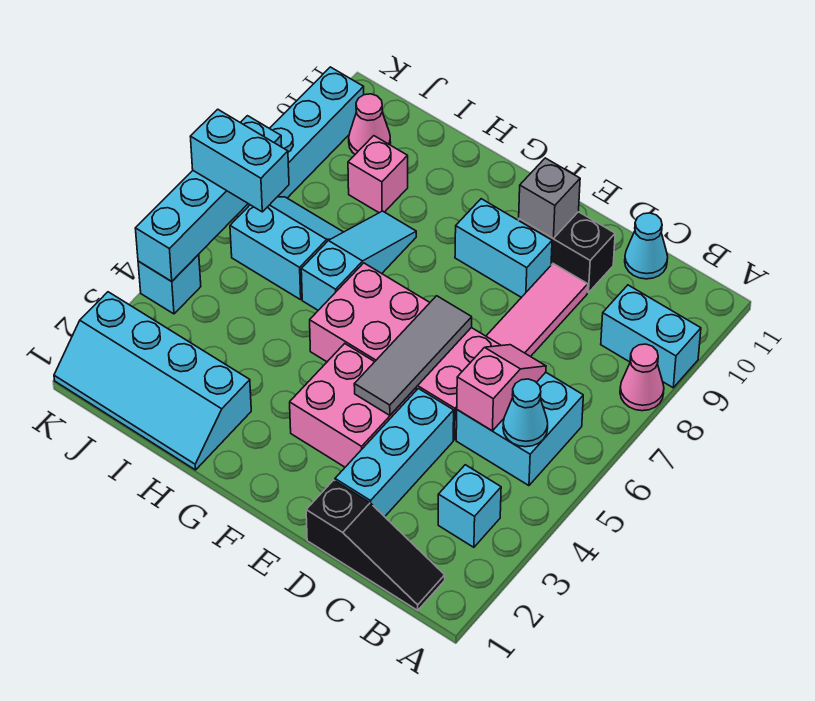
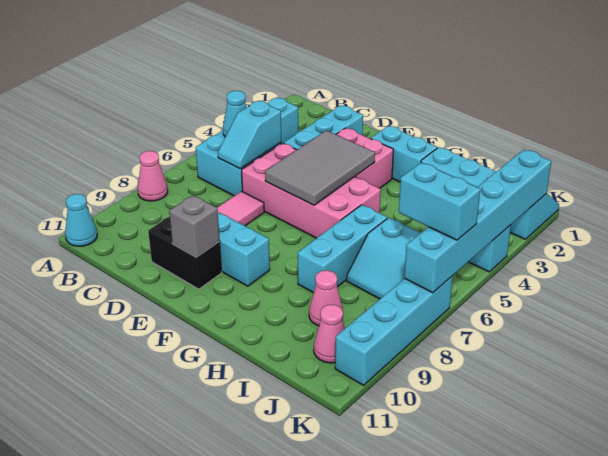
cyan 1x2 brick [601,285,701,388] -> cyan 1x2 brick moved to [371,126,437,182]
black 1x3 slope [306,480,445,610] -> none
pink 1x2 slope [457,345,546,431] -> cyan 1x2 slope [218,101,281,169]
cyan 1x1 cone [625,213,668,279] -> cyan 1x1 cone moved to [65,194,97,246]
grey 1x3 tile [354,296,472,415] -> grey 2x3 tile [265,131,375,205]
cyan 1x3 slope [301,211,416,310] -> cyan 1x3 brick [298,205,387,293]
pink 1x1 brick [348,136,408,213] -> pink 1x1 cone [309,270,343,326]
cyan 1x4 brick [135,116,282,281] -> cyan 1x6 brick [404,150,551,293]

